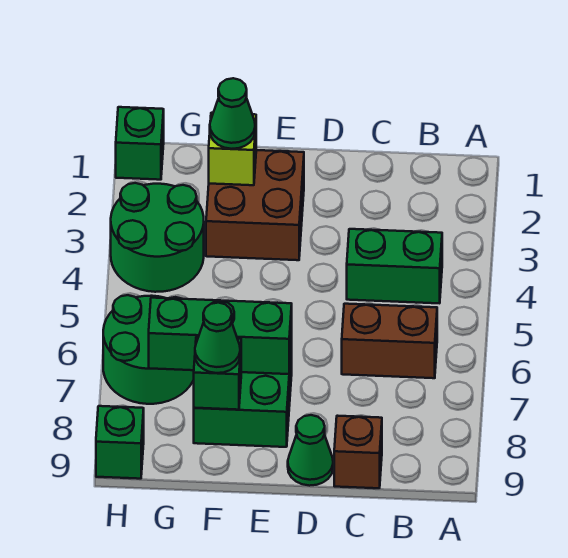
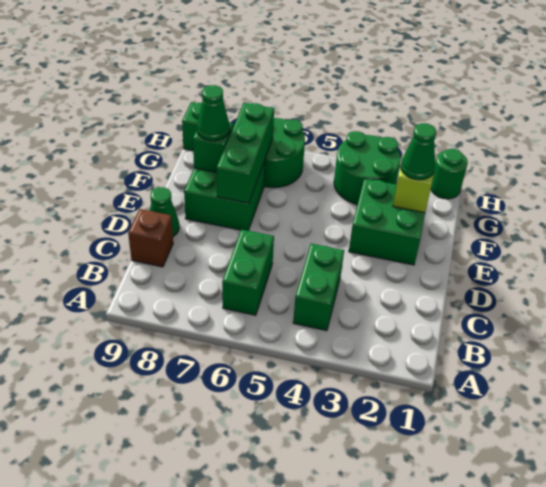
brown 1x2 brick [342,304,437,378] -> green 1x2 brick [222,229,274,315]
brown 2x2 brick [206,150,304,260] -> green 2x2 brick [349,178,425,265]
green 1x1 brick [116,107,164,180] -> green 1x1 round brick [431,149,468,199]

